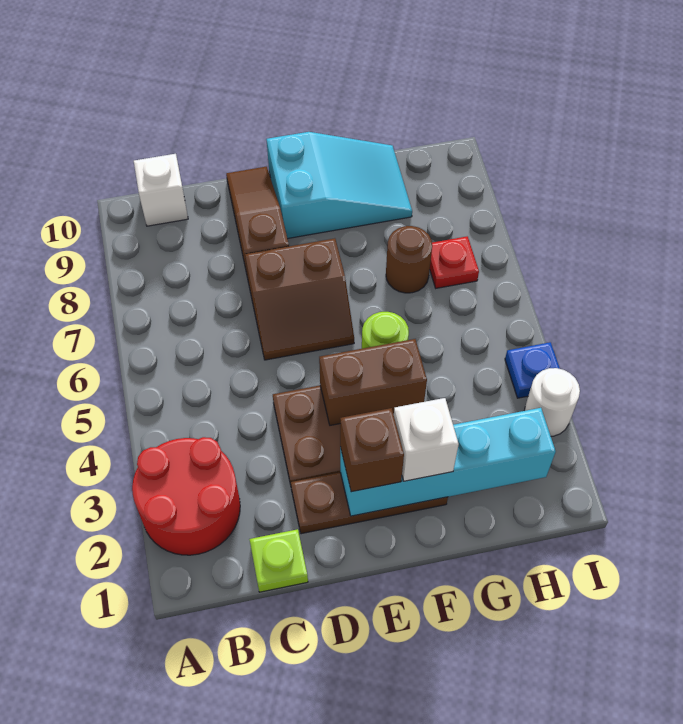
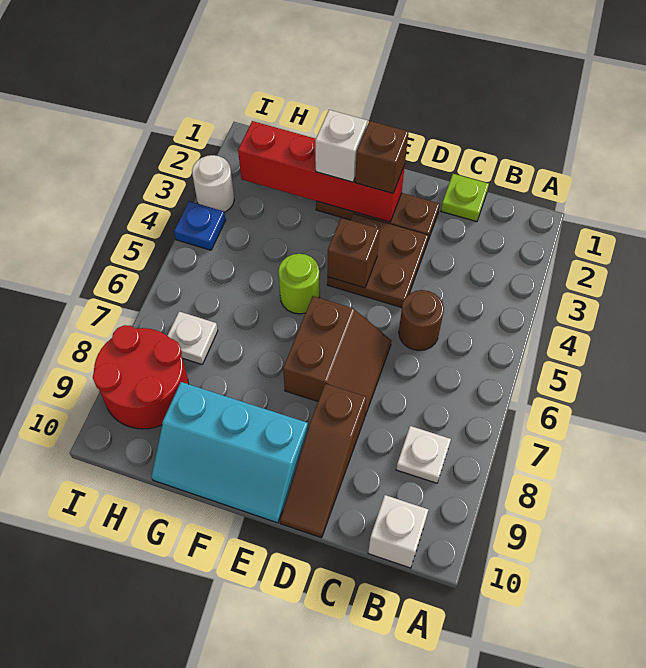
red 2x2 round brick [132,437,240,555] -> red 2x2 round brick moved to [93,325,189,429]
none -> white 1x1 plate [396,426,451,483]
brown 2x2 slope [245,238,354,360] -> brown 2x2 slope turned to [283,296,391,416]
cyan 1x4 brick [340,408,556,516] -> red 1x4 brick [238,121,405,222]
brown 1x2 brick [319,339,427,425] -> brown 1x1 brick [327,218,380,288]
cyan 2x3 slope [266,132,412,239] -> cyan 2x3 slope turned to [151,382,308,523]
brown 1x1 round brick [386,226,432,293] -> brown 1x1 round brick moved to [399,290,444,351]
red 1x1 plate [430,236,479,288] -> white 1x1 plate [167,312,218,364]

